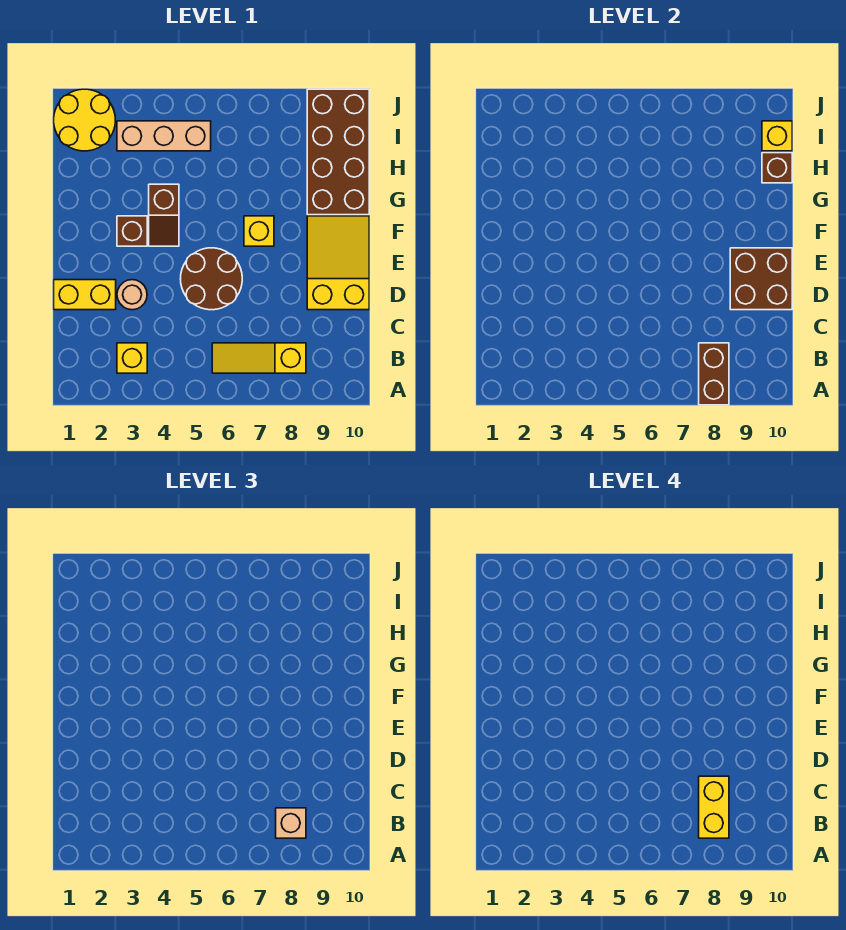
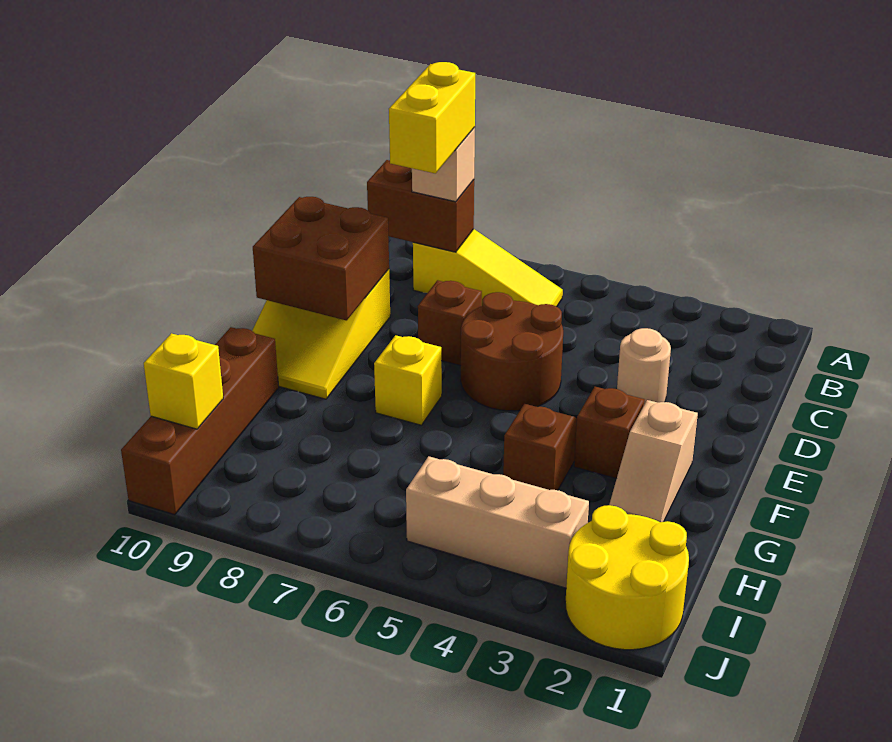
brown 1x2 brick [699,343,729,405] -> brown 1x2 brick turned to [367,160,474,252]
yellow 1x1 brick [117,343,147,373] -> none
yellow 1x2 brick [54,280,116,310] -> none
none -> tan 1x2 slope [609,400,698,522]
brown 2x4 brick [307,89,369,215] -> brown 1x4 brick [121,327,279,515]
brown 1x1 brick [762,153,792,183] -> brown 1x1 brick moved to [418,280,482,366]

